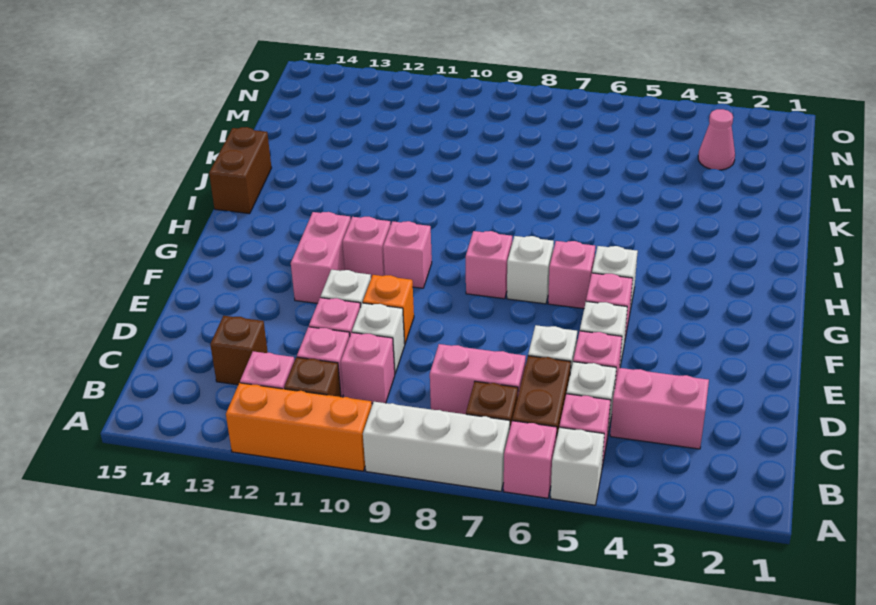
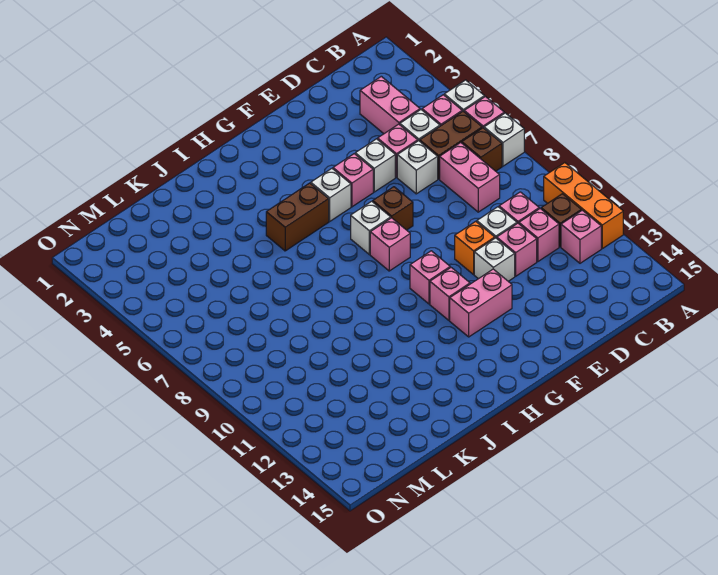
white 1x3 brick [363,402,510,491] -> white 1x1 brick [484,113,524,166]
brown 1x1 brick [210,316,268,385] -> brown 1x1 brick moved to [373,187,413,230]
pink 1x1 brick [548,241,595,309] -> none
brown 1x2 brick [209,127,271,214] -> brown 1x2 brick moved to [266,183,329,251]
pink 1x1 cone [698,109,735,170] -> none

